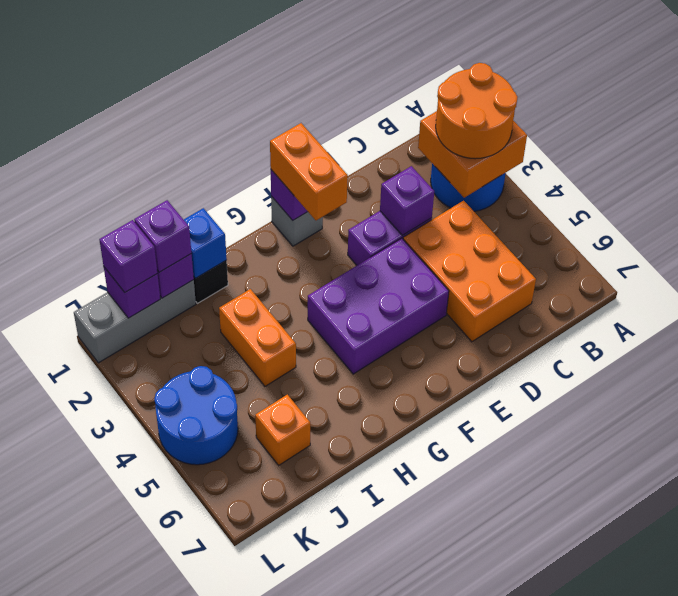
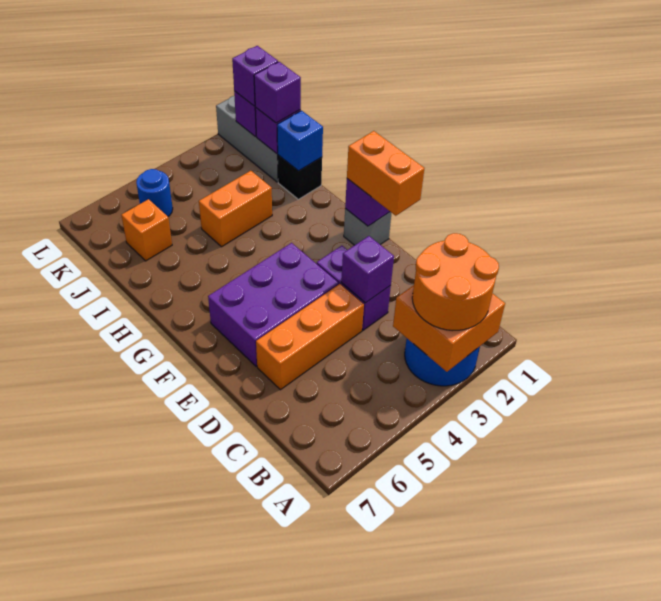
orange 2x3 brick [403,201,536,342] -> orange 1x3 brick [256,284,364,390]
purple 2x3 brick [308,238,449,374] -> purple 2x3 brick turned to [208,243,339,366]
orange 1x2 brick [270,123,348,220] -> orange 1x2 brick turned to [347,131,425,216]
blue 2x2 round brick [154,366,238,465] -> blue 1x1 round brick [136,169,173,217]

